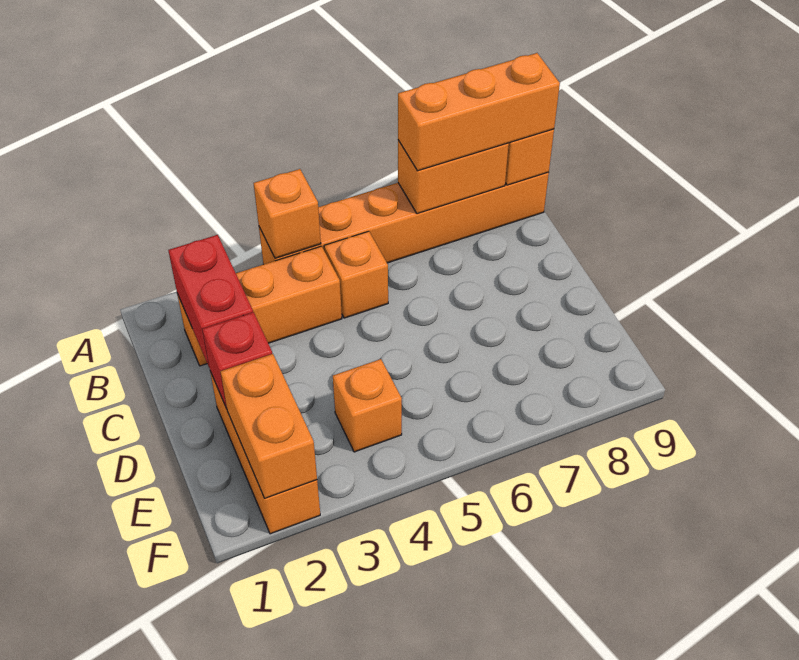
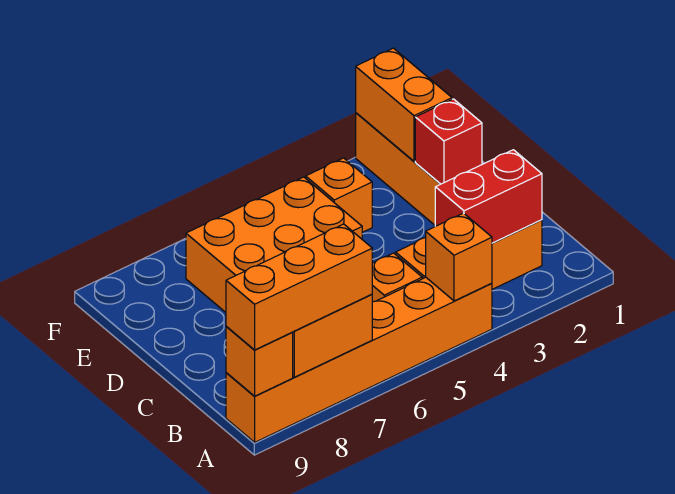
red 1x2 brick [168,235,253,366] -> red 1x2 brick turned to [435,150,542,243]
none -> orange 2x3 brick [186,177,362,312]

